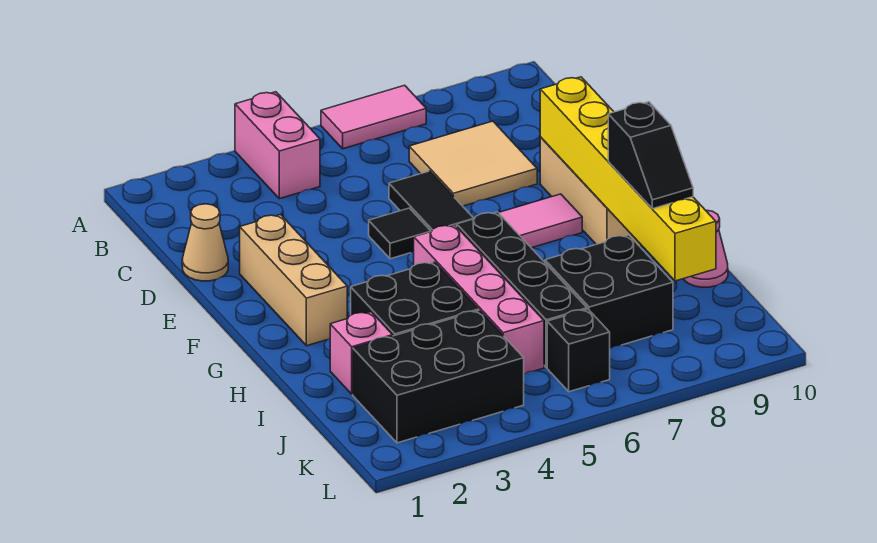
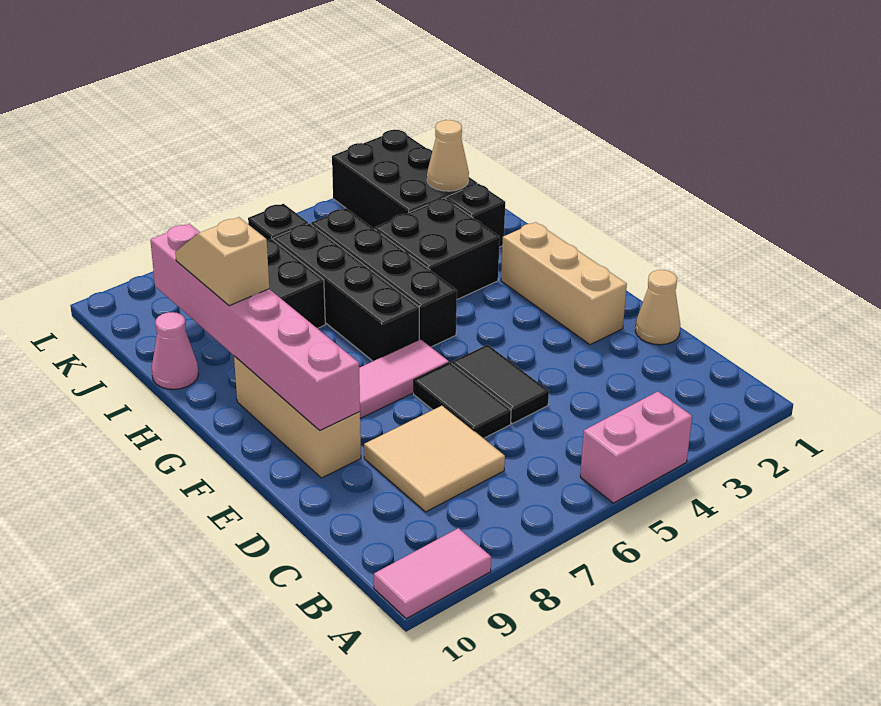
pink 1x2 brick [235,92,320,199] -> pink 1x2 brick turned to [580,392,692,503]
pink 1x2 tile [321,85,426,149] -> pink 1x2 tile moved to [374,528,491,619]
black 1x1 tile [369,208,431,259] -> black 1x2 tile [452,345,549,424]
yellow 1x6 brick [540,77,716,281] -> pink 1x6 brick [150,224,360,431]
pink 1x4 brick [414,225,544,374] -> black 1x4 brick [311,208,457,347]
black 1x2 slope [608,102,693,209] -> tan 1x2 slope [175,217,269,306]
pink 1x1 brick [330,312,393,394] -> black 1x1 brick [446,184,505,247]
black 2x3 brick [353,310,524,443] -> black 2x3 brick turned to [332,130,477,229]
none -> tan 1x1 cone [427,120,469,191]

